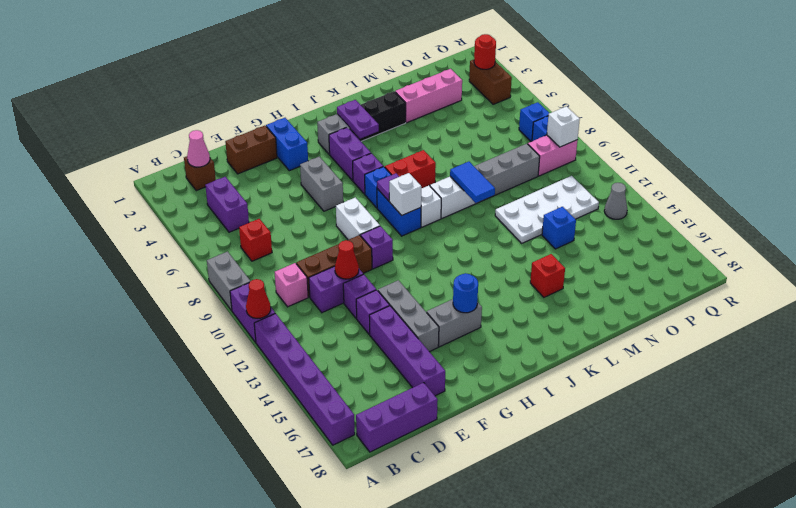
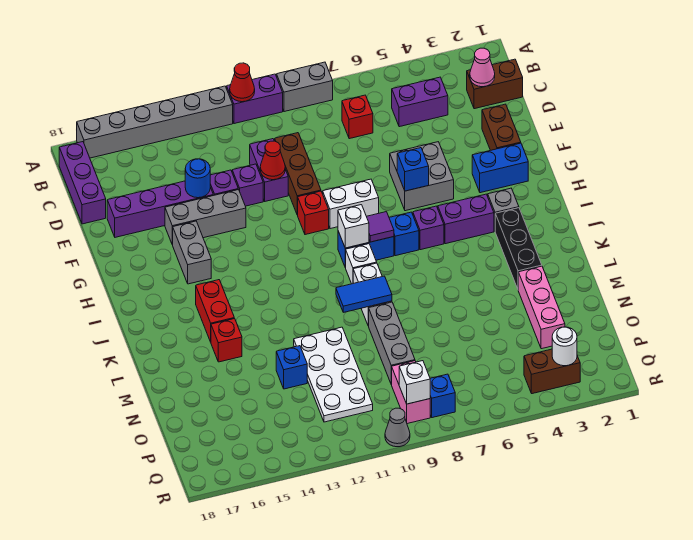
purple 1x6 brick [254,313,355,445] -> grey 1x6 brick [77,86,233,158]
brown 1x1 brick [184,156,216,191] -> brown 1x2 brick [467,59,523,109]
pink 1x1 brick [275,263,308,307] -> none
grey 1x2 brick [300,157,343,211] -> grey 2x2 brick [390,142,454,211]
purple 1x1 brick [361,226,393,269] -> red 1x1 brick [298,191,329,235]
blue 1x1 round brick [453,273,478,313] -> blue 1x1 round brick moved to [185,159,210,198]
purple 1x2 plate [337,100,379,139] -> none
red 1x2 brick [385,150,436,188] -> red 1x2 brick moved to [196,280,234,342]
red 1x1 round brick [474,34,496,69] -> white 1x1 round brick [552,327,577,366]
blue 1x1 brick [519,102,549,141] -> blue 1x1 brick moved to [397,148,429,191]
grey 1x1 cone [604,183,627,219] -> grey 1x1 cone moved to [385,408,410,447]

